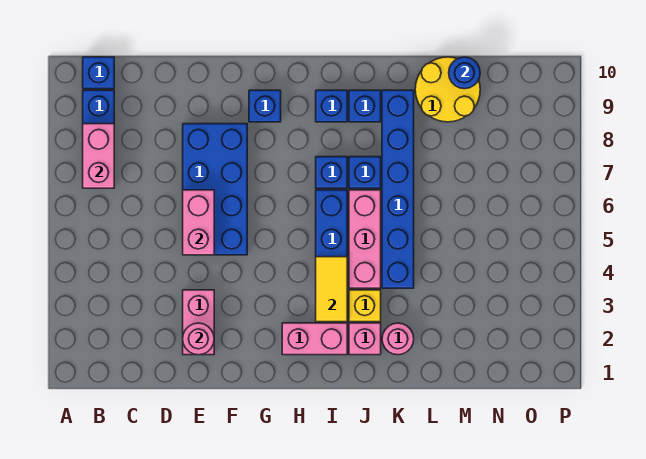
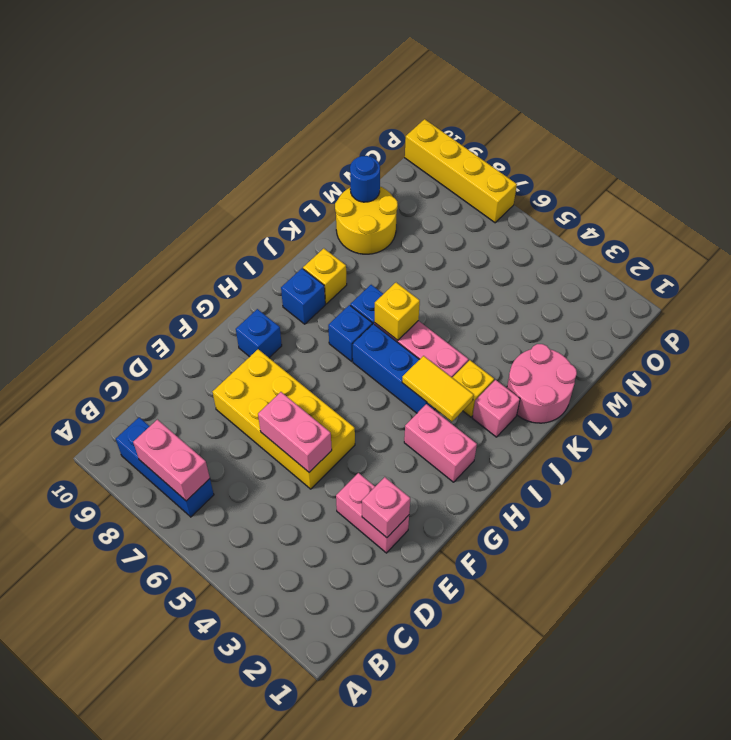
blue 1x1 brick [83,57,114,89] -> none
pink 1x1 round brick [183,323,214,355] -> pink 1x1 brick [362,477,410,538]
blue 2x4 brick [183,124,247,255] -> yellow 2x4 brick [212,349,355,489]
pink 1x2 brick [282,323,347,355] -> pink 1x2 brick turned to [404,404,477,482]
none -> yellow 1x1 brick [375,283,420,340]
blue 1x1 brick [349,90,381,122] -> yellow 1x1 brick [303,248,347,304]
pink 1x1 round brick [382,323,414,355] -> pink 2x2 round brick [507,344,577,423]
blue 1x6 brick [382,90,414,288] -> none
none -> yellow 1x4 brick [405,119,517,223]

